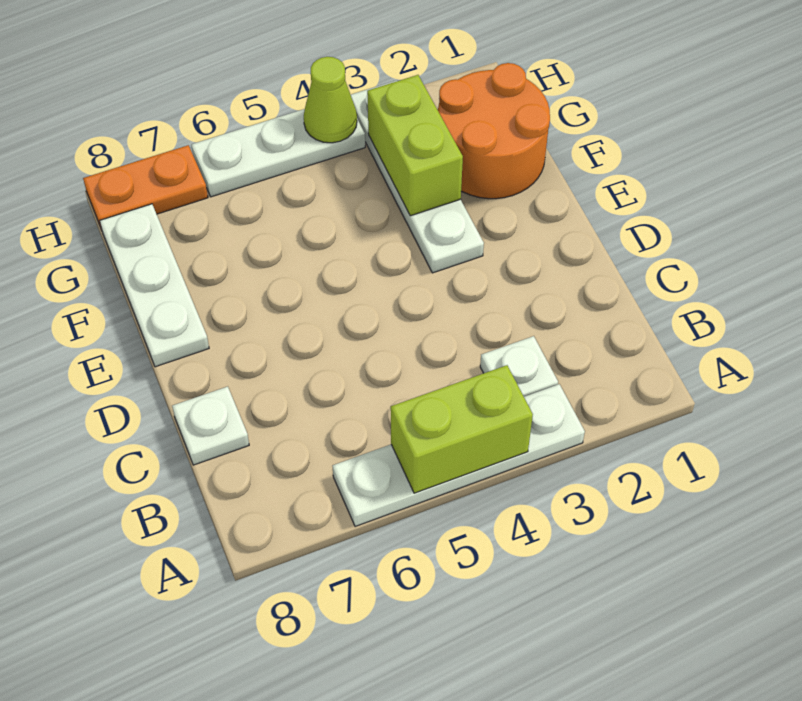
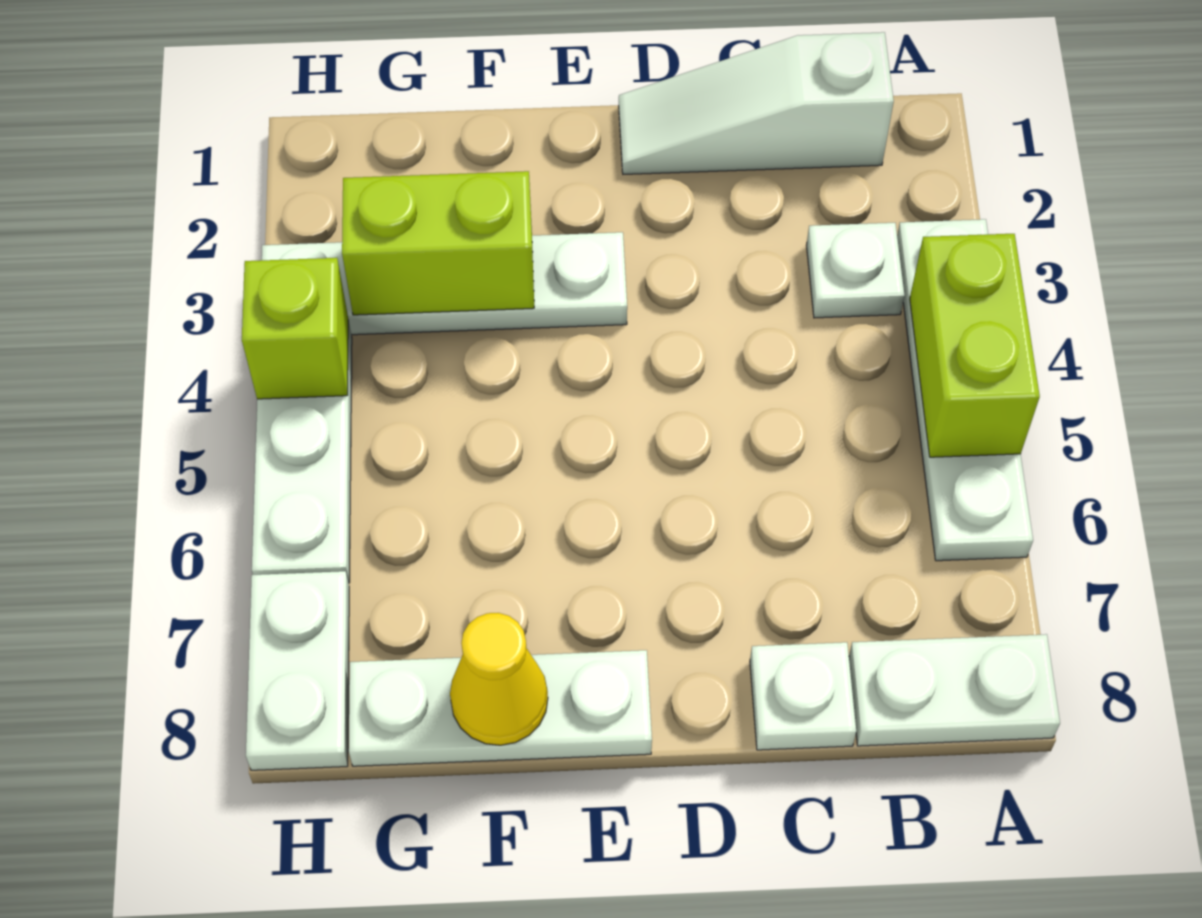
none -> white 1x2 plate [849,634,1060,746]
none -> white 1x3 slope [619,32,894,174]
orange 2x2 round brick [438,63,550,199] -> none
none -> yellow 1x1 cone [450,613,548,745]
lime 1x1 cone [304,57,357,143] -> lime 1x1 brick [242,258,348,399]
orange 1x2 plate [83,145,208,230] -> white 1x2 plate [246,571,349,770]

